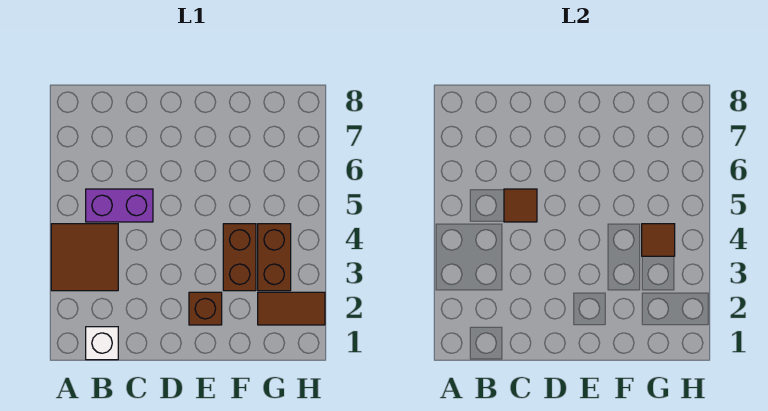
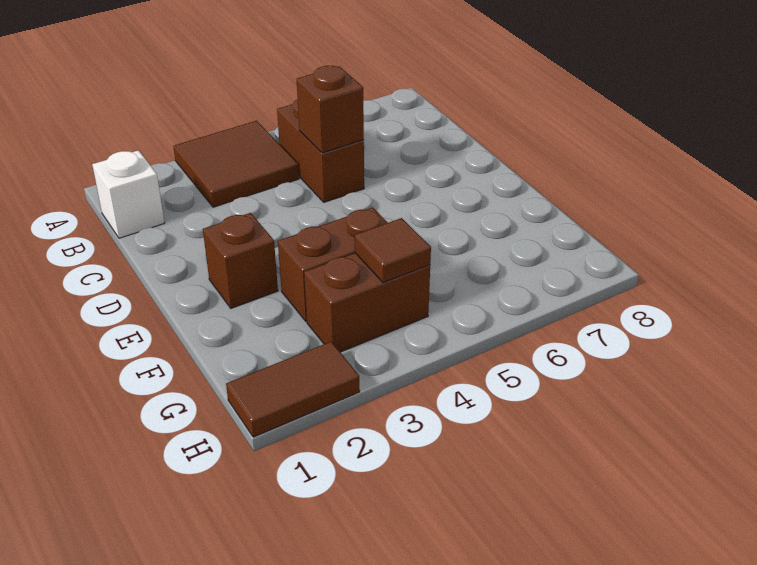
purple 1x2 brick [86,189,153,222] -> brown 1x2 brick [277,99,364,202]
brown 1x1 tile [504,189,537,222] -> brown 1x1 brick [297,66,364,153]
brown 1x2 tile [258,292,325,325] -> brown 1x2 tile turned to [226,342,360,437]

